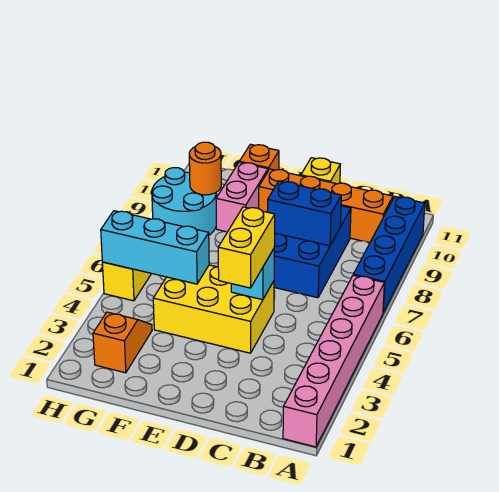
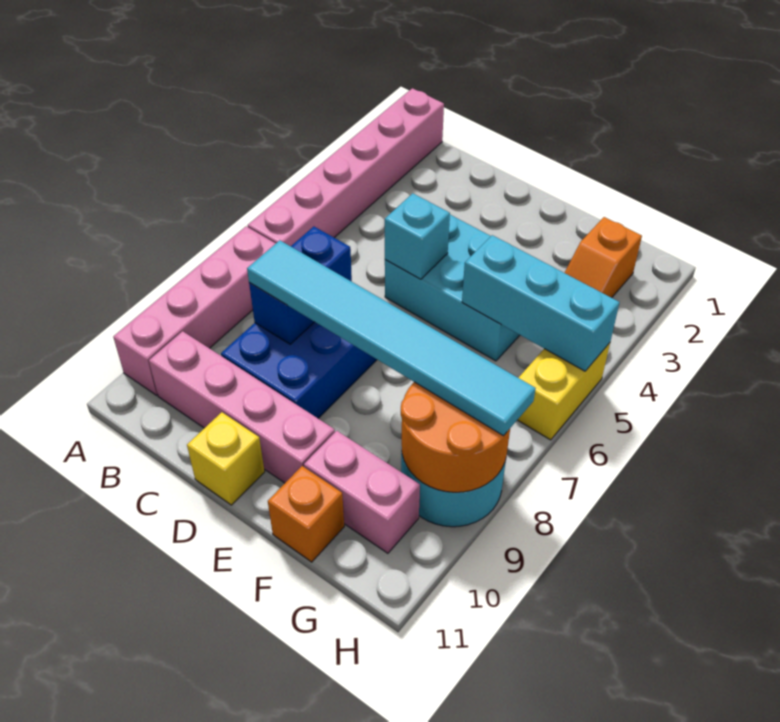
blue 1x4 brick [353,197,425,313] -> pink 1x4 brick [113,226,276,395]
orange 1x4 brick [259,169,393,243] -> pink 1x4 brick [149,331,335,483]
blue 1x2 brick [267,181,341,246] -> blue 1x2 brick turned to [249,227,352,344]
none -> cyan 1x6 tile [247,240,536,436]
yellow 2x3 brick [153,265,274,353] -> cyan 2x3 brick [385,215,520,361]
yellow 1x2 brick [218,207,275,288] -> none
pink 1x2 brick [216,162,268,232] -> pink 1x2 brick turned to [304,431,420,553]
orange 1x1 round brick [189,142,221,195] -> orange 2x2 round brick [401,382,510,492]

